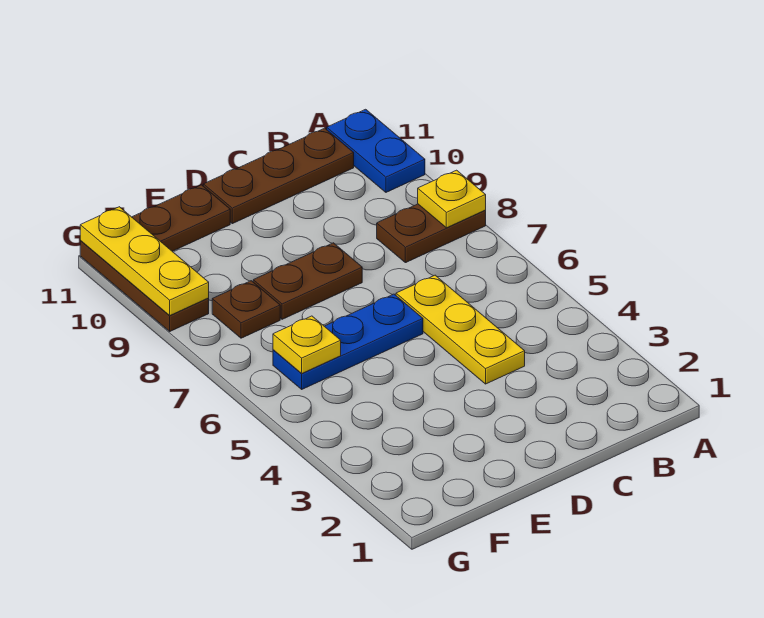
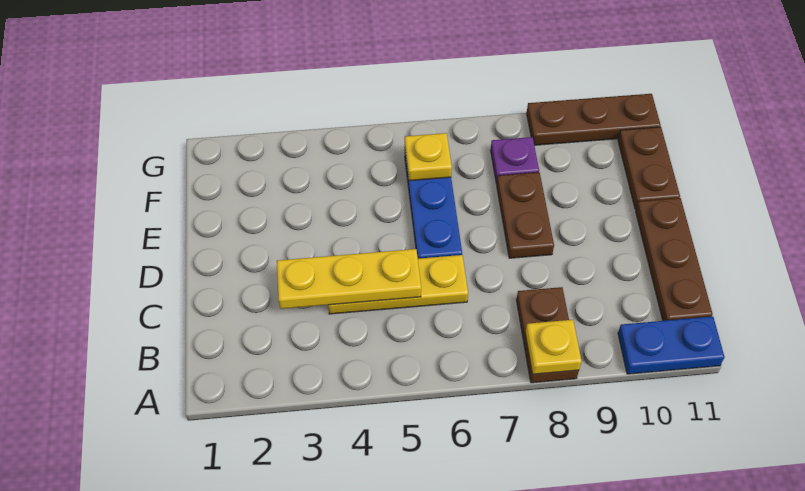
brown 1x1 plate [212,281,280,338] -> purple 1x1 plate [491,137,539,184]
yellow 1x3 plate [80,207,209,316] -> yellow 1x3 plate moved to [277,249,421,309]

